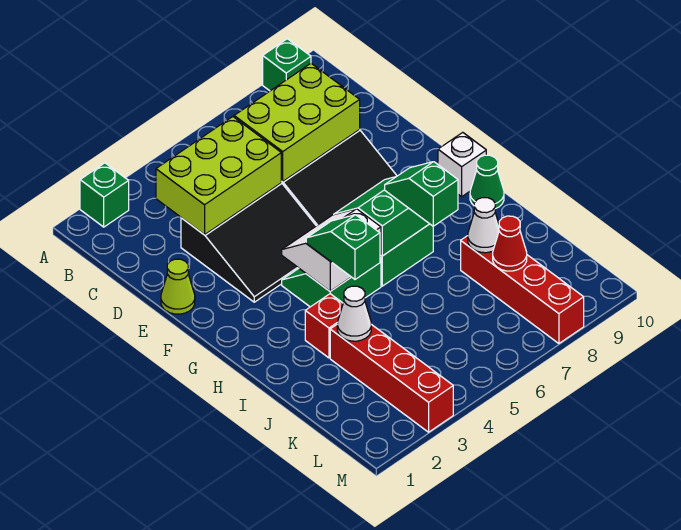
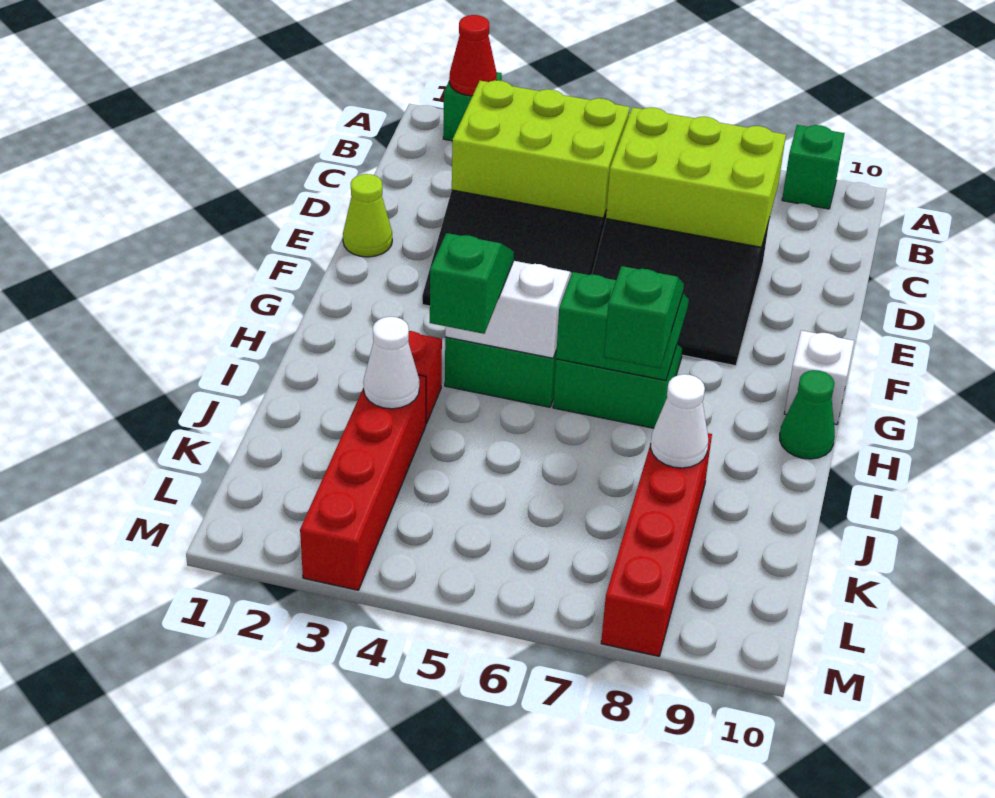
red 1x1 cone [493,216,527,271] -> red 1x1 cone moved to [449,15,497,96]

